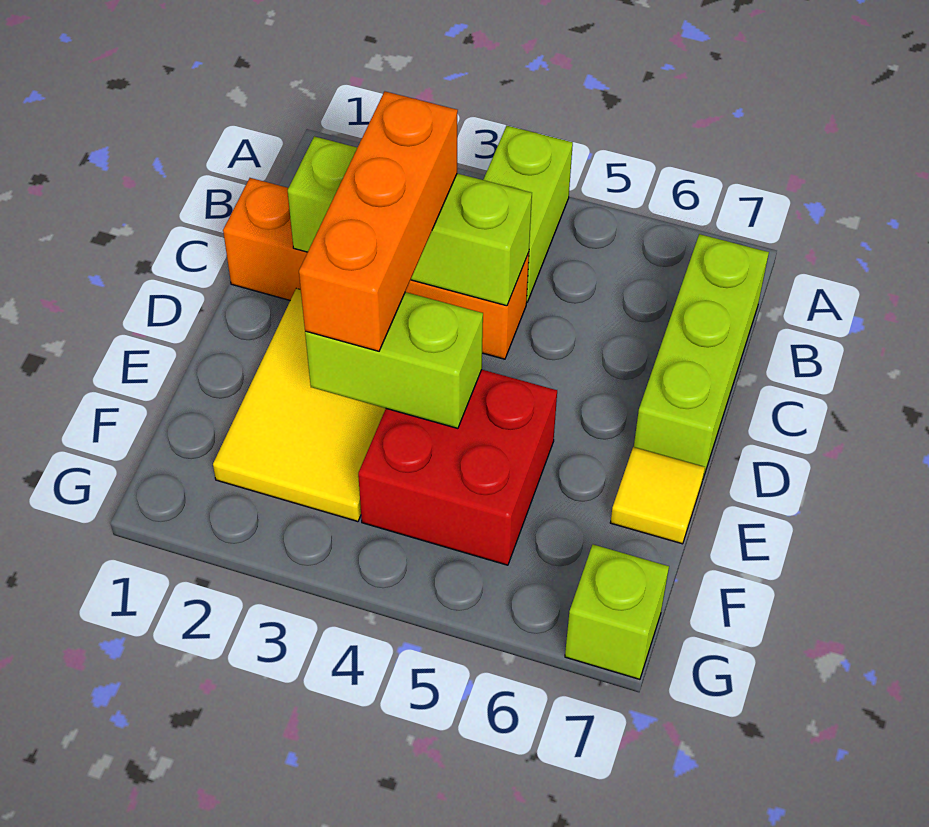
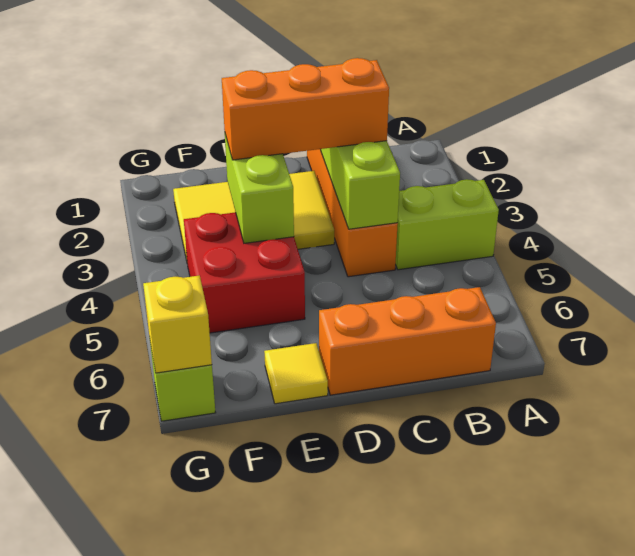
lime 1x3 brick [634,234,769,478] -> orange 1x3 brick [319,287,496,395]
none -> yellow 1x1 brick [143,275,212,373]

